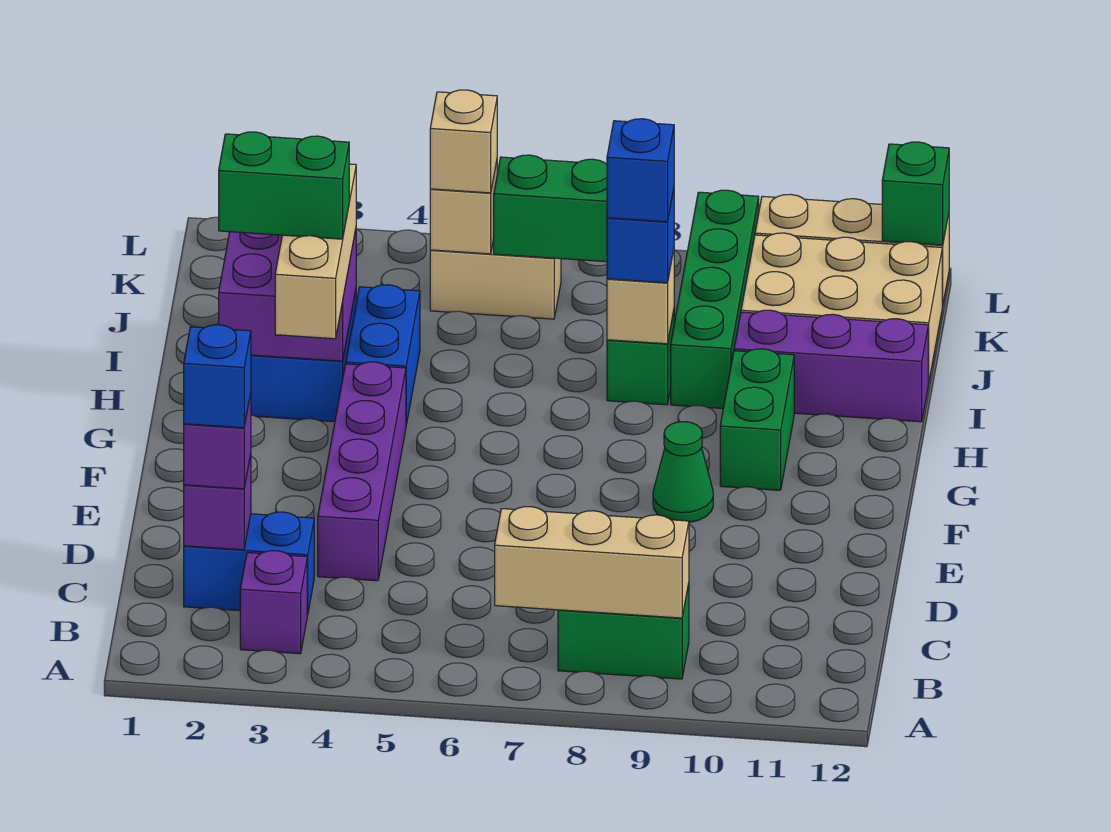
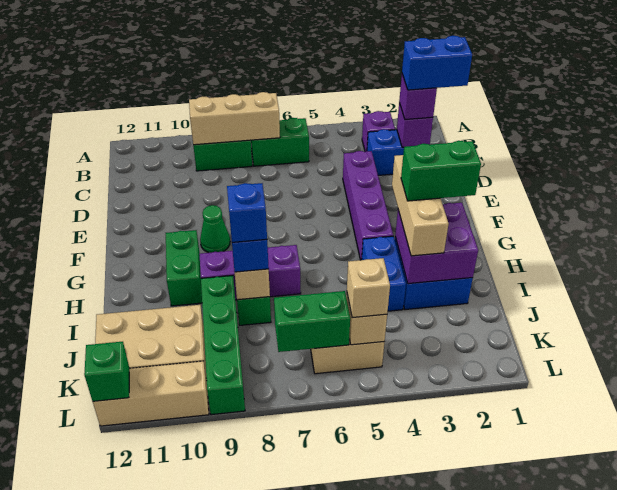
none -> green 1x2 brick [251,118,309,166]
blue 1x1 brick [184,325,251,428] -> blue 1x2 brick [402,36,472,90]
purple 1x3 brick [734,310,928,422] -> purple 1x3 brick moved to [199,245,301,300]

